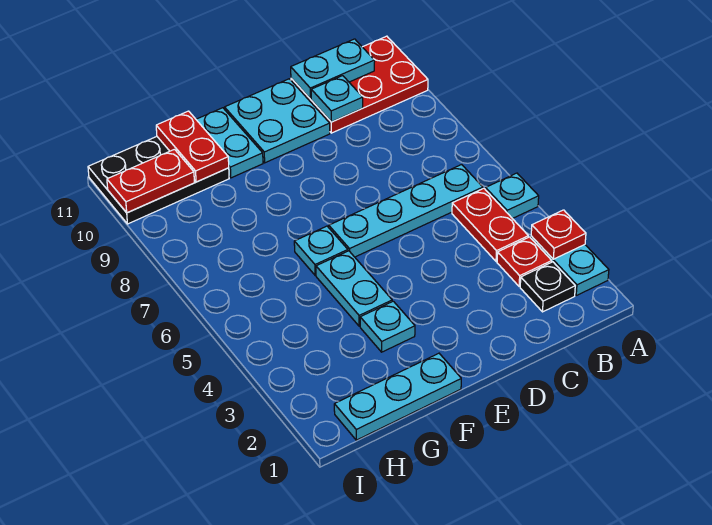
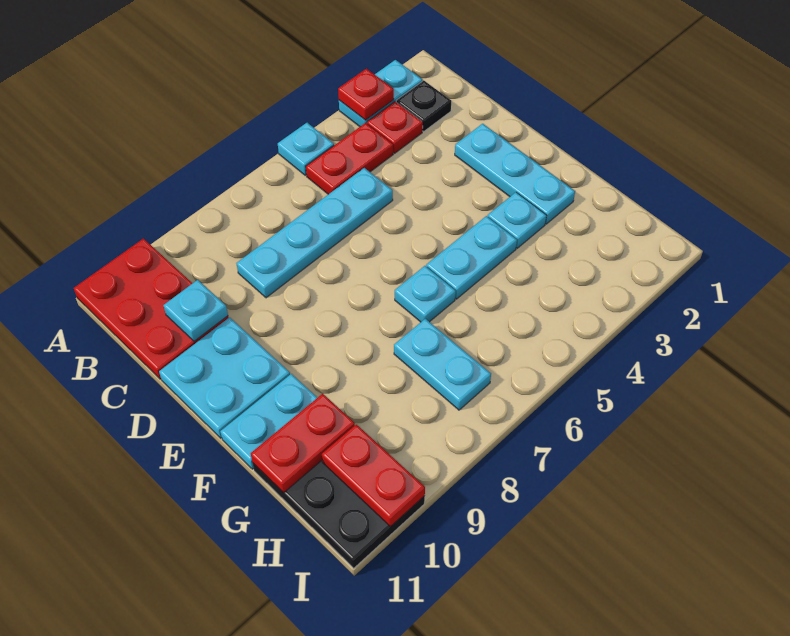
cyan 1x4 plate [329,165,483,257] -> cyan 1x4 plate turned to [237,168,393,298]
cyan 1x2 plate [291,39,375,99] -> cyan 1x2 plate moved to [394,319,491,410]
cyan 1x3 plate [334,353,461,440] -> cyan 1x3 plate moved to [455,124,575,224]

